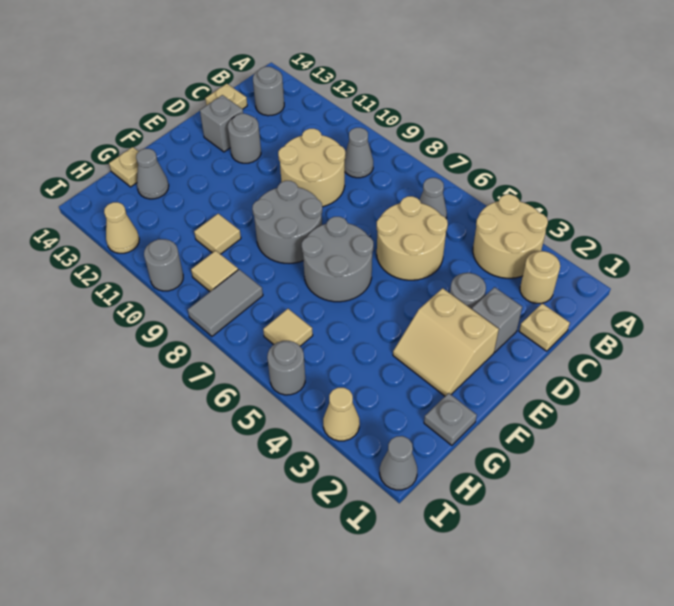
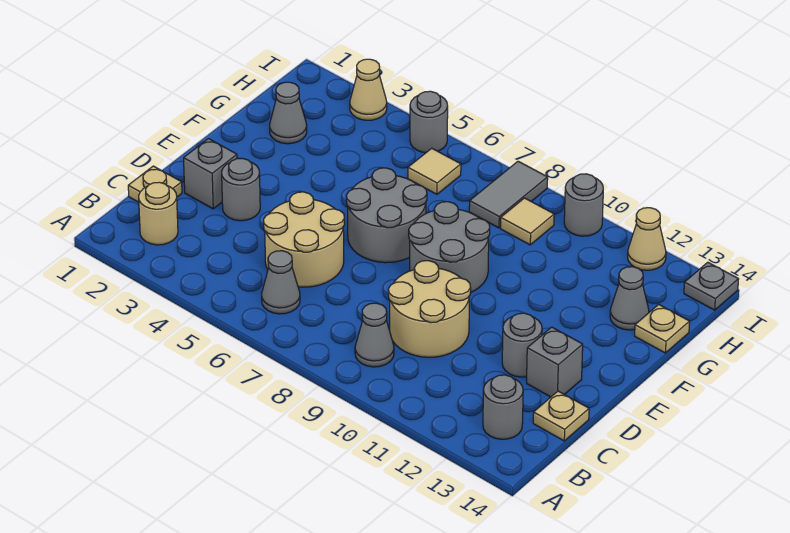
tan 2x2 round brick [473,194,548,278] -> none
tan 2x2 slope [393,288,499,396] -> none
grey 1x1 plate [424,393,477,445] -> grey 1x1 plate moved to [684,262,739,310]
tan 1x1 tile [194,214,241,254] -> none
grey 1x1 cone [380,436,417,490] -> grey 1x1 cone moved to [270,82,307,144]

